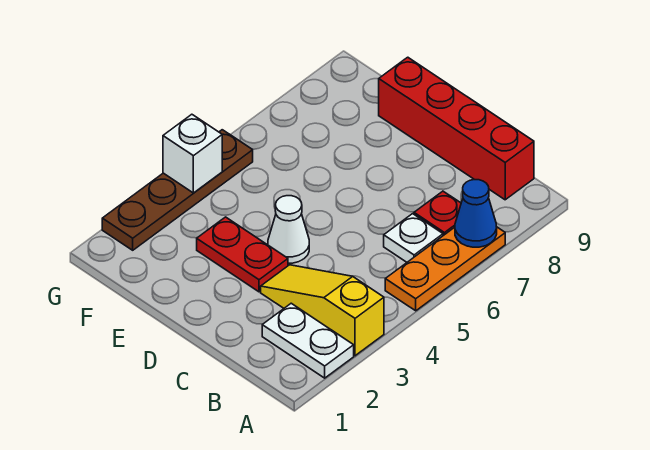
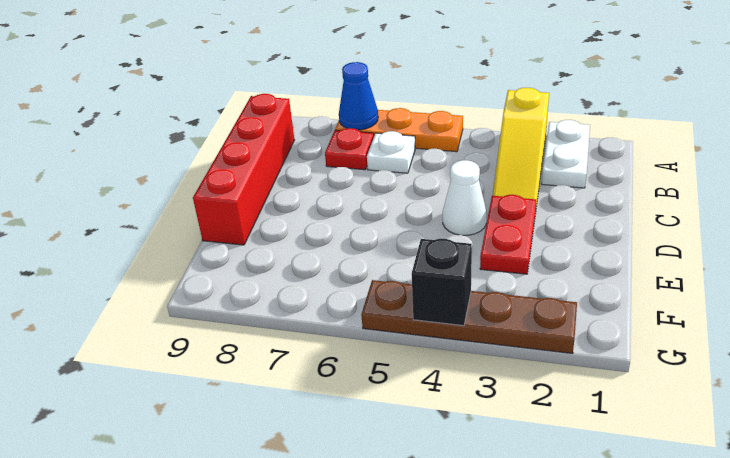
white 1x1 brick [163,114,222,193] -> black 1x1 brick [412,239,472,326]

